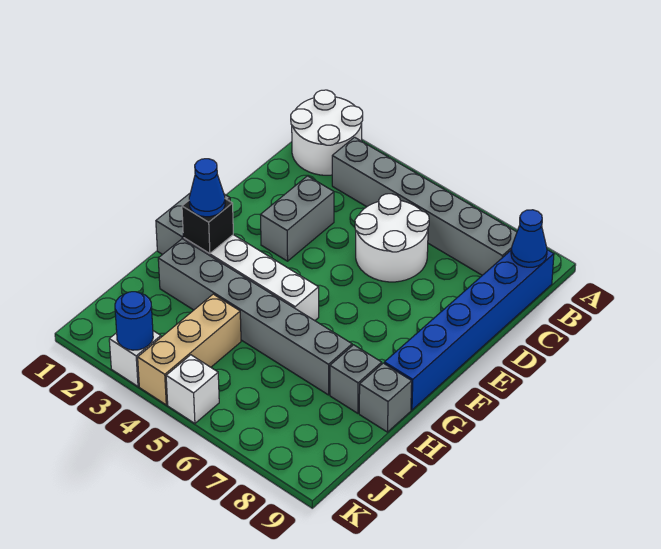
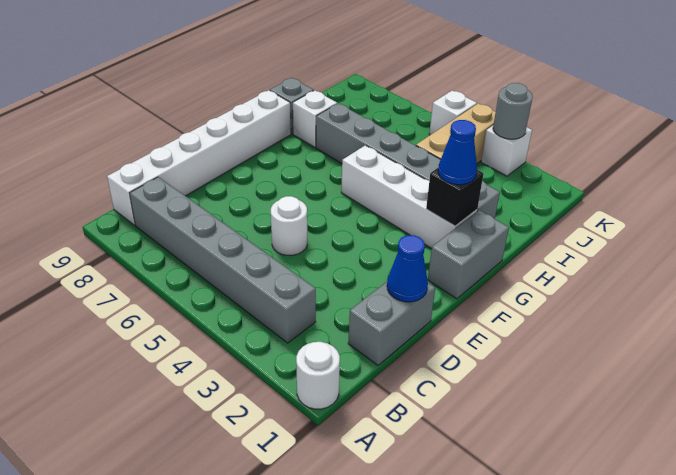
white 2x2 round brick [291,90,363,175] -> white 1x1 round brick [296,342,340,409]
blue 1x6 brick [384,250,554,410] -> white 1x6 brick [107,90,291,225]
blue 1x1 cone [511,210,547,267] -> blue 1x1 cone moved to [387,235,428,302]
white 2x2 round brick [355,194,429,282] -> white 1x1 round brick [271,196,307,255]
grey 1x2 brick [260,176,334,261] -> grey 1x2 brick moved to [348,282,435,365]
grey 1x1 brick [330,345,382,413] -> white 1x1 brick [293,90,337,147]
blue 1x1 round brick [115,292,153,350] -> grey 1x1 round brick [493,83,533,139]

